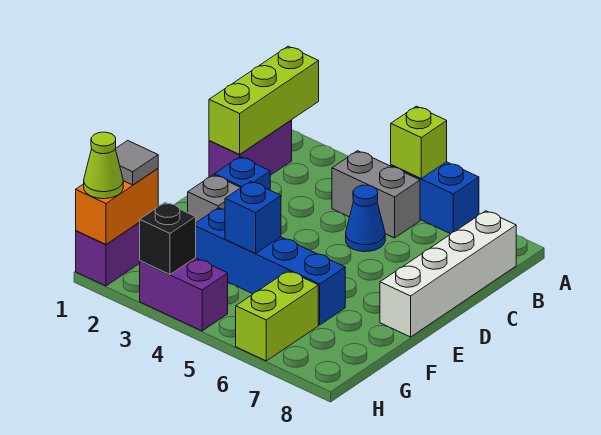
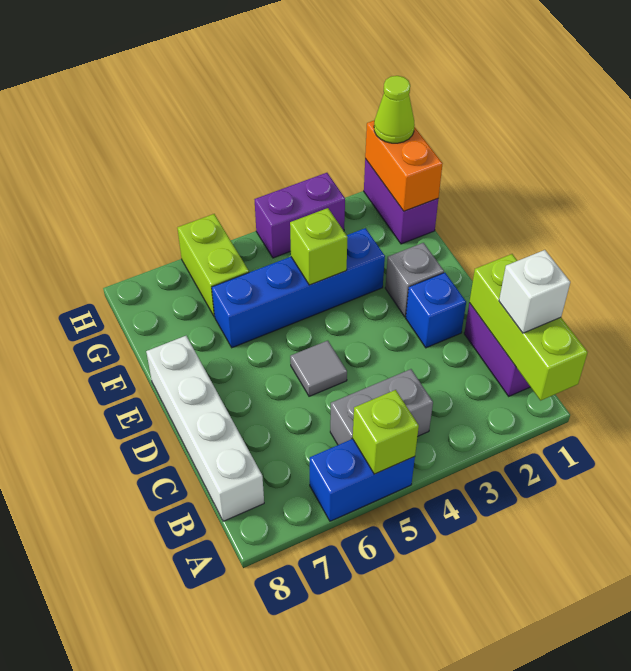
none -> white 1x1 brick [499,250,570,333]
blue 1x1 cone [346,185,385,252] -> none
blue 1x1 brick [225,181,281,253] -> lime 1x1 brick [290,208,348,285]
grey 1x1 tile [115,141,158,185] -> grey 1x1 tile moved to [290,341,347,396]
black 1x1 brick [140,202,196,275] -> none

